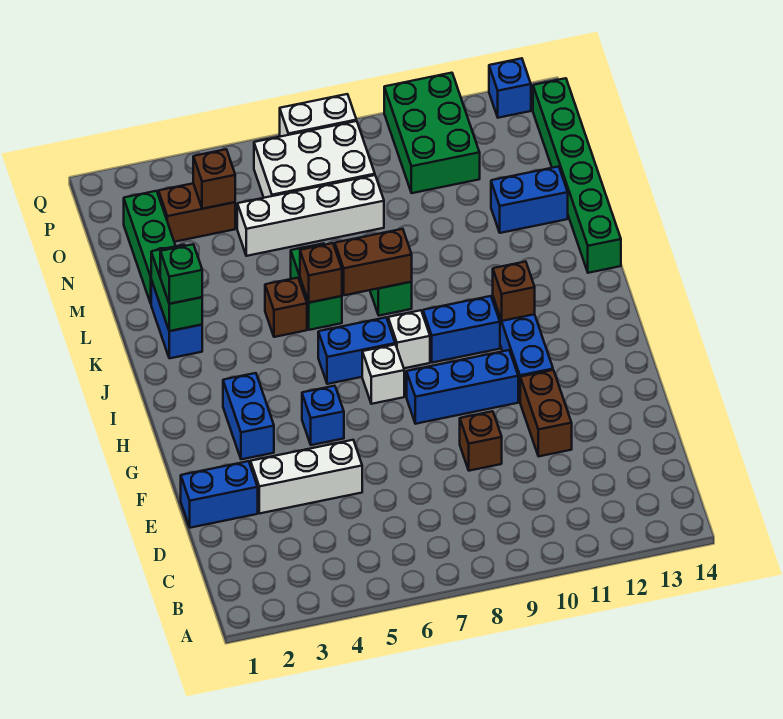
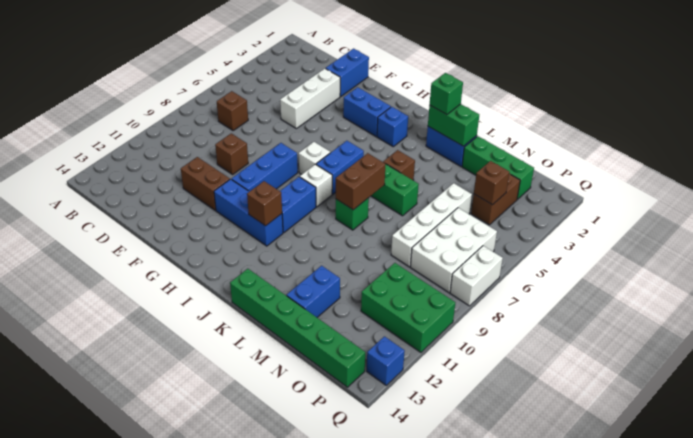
blue 1x1 brick [302,386,344,445] -> blue 1x1 brick moved to [377,107,408,147]
brown 1x1 brick [300,243,342,303] -> brown 1x1 brick moved to [217,91,248,130]

